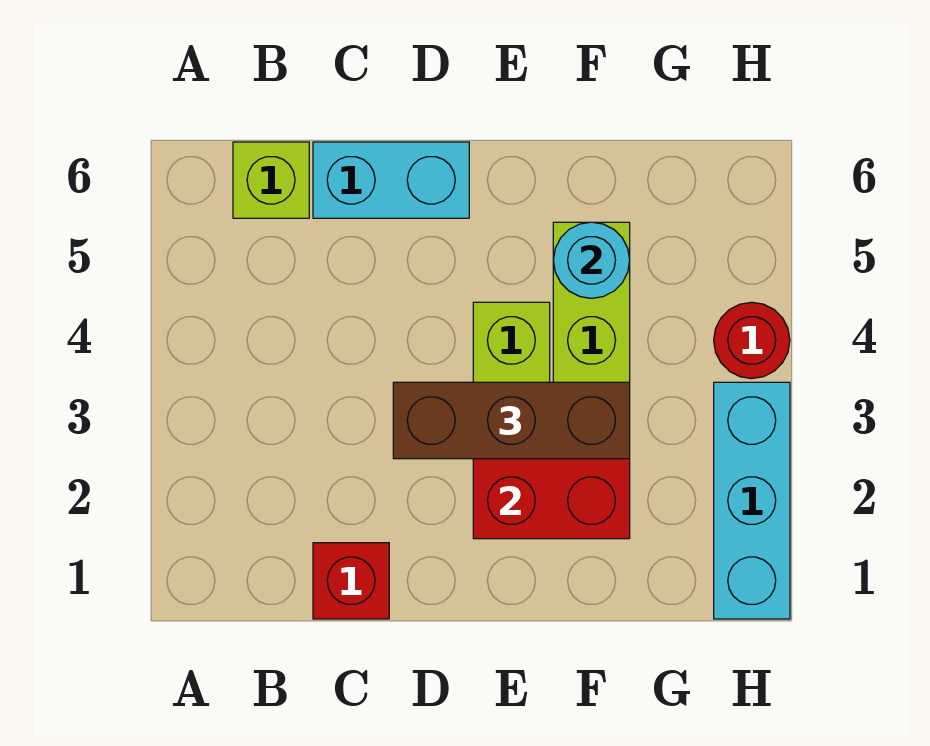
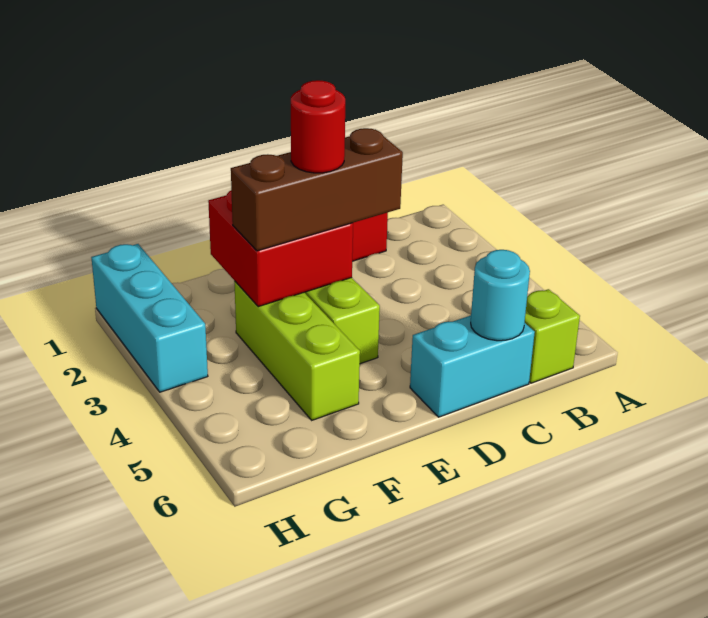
cyan 1x1 round brick [553,222,630,298] -> cyan 1x1 round brick moved to [471,250,530,341]
red 1x1 round brick [714,302,790,379] -> red 1x1 round brick moved to [291,80,345,173]

